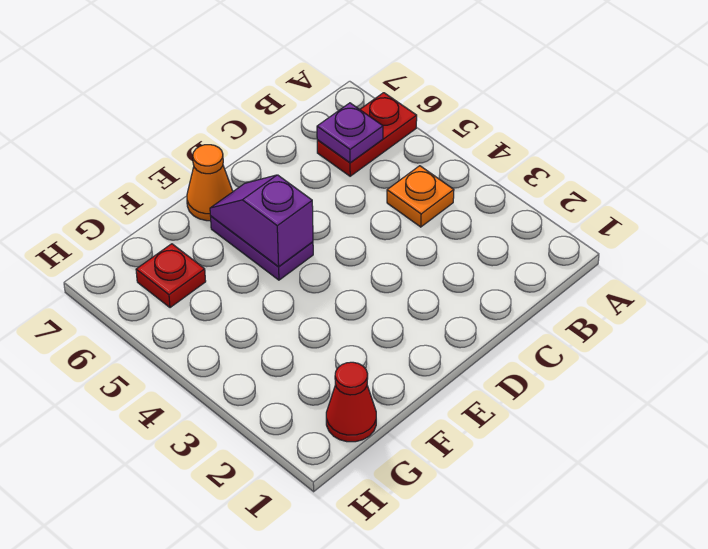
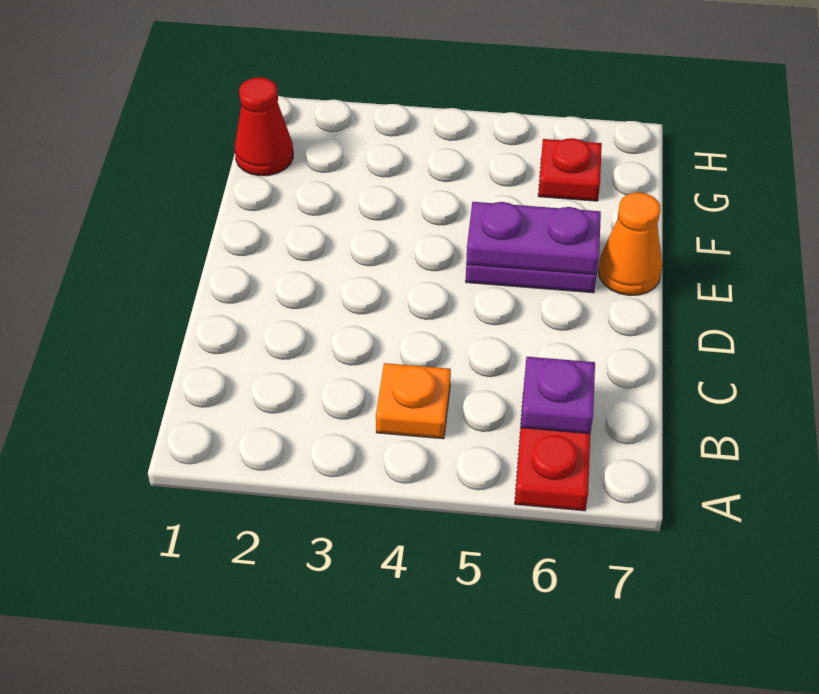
purple 1x2 slope [210,175,313,267] -> purple 1x2 plate [466,202,601,274]

